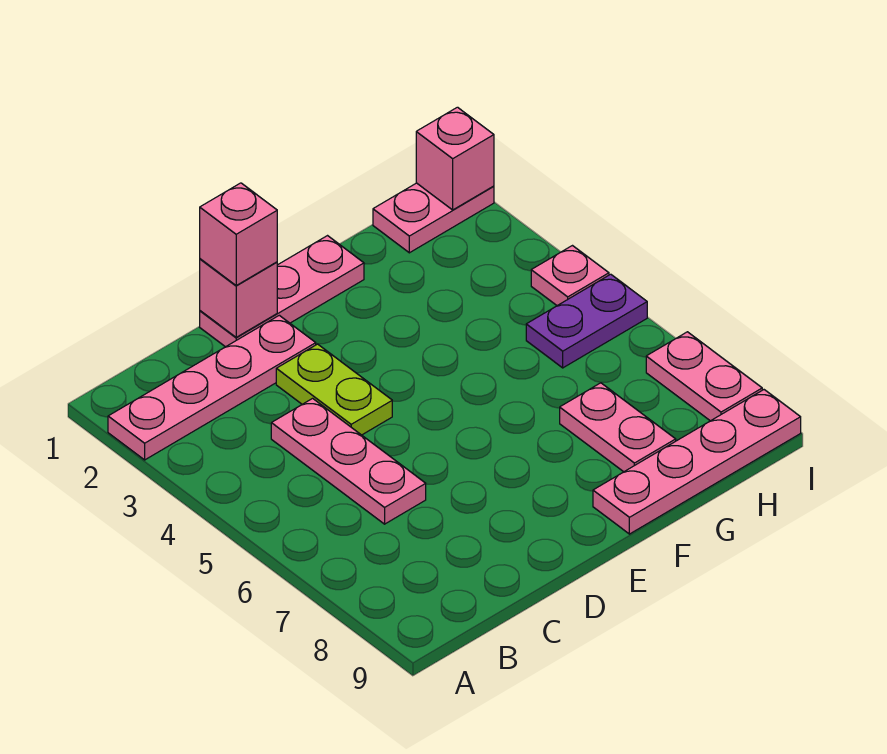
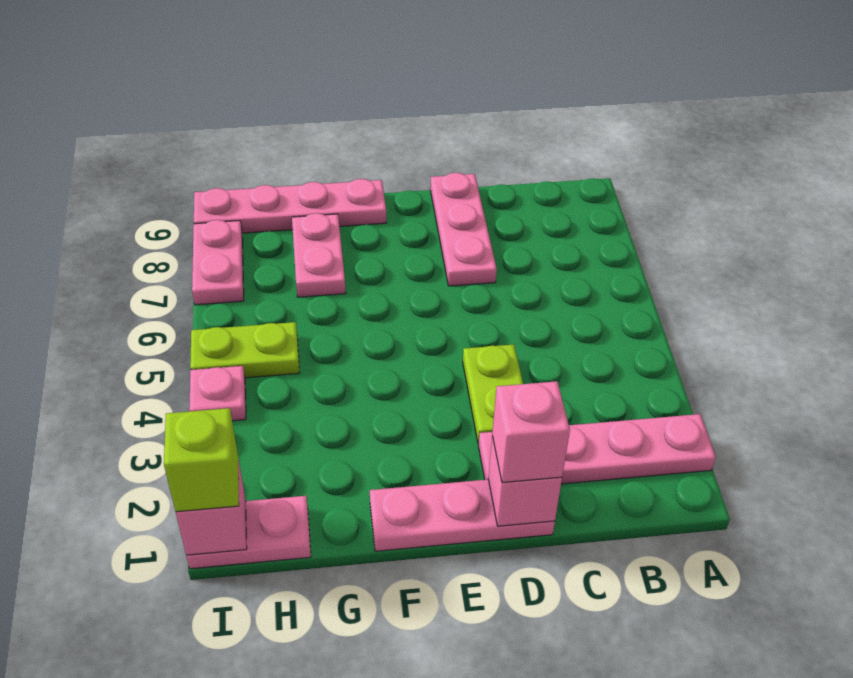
pink 1x3 plate [271,398,426,524] -> pink 1x3 plate moved to [431,173,497,286]
purple 1x2 plate [526,274,647,368] -> lime 1x2 plate [190,322,299,378]
none -> lime 1x1 brick [164,408,239,512]

